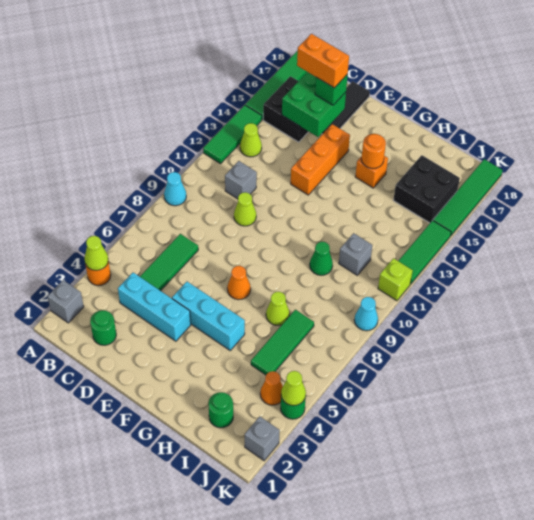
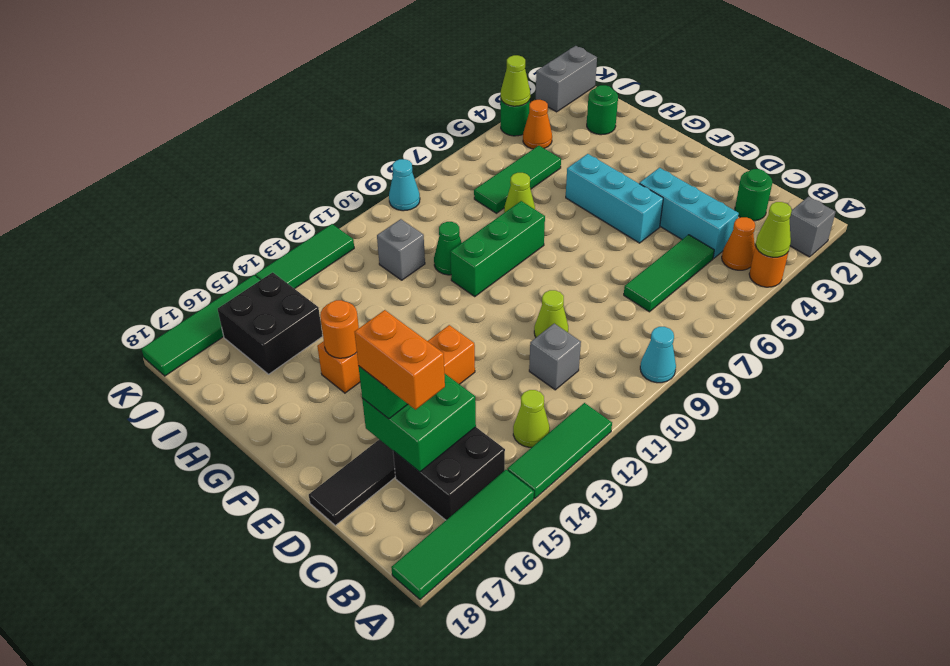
orange 1x1 cone [227,266,251,300] -> orange 1x1 cone moved to [722,217,755,270]
none -> green 1x3 brick [450,201,545,296]
grey 1x1 brick [245,416,280,461] -> grey 1x2 brick [536,46,597,112]
lime 1x1 brick [378,258,413,301] -> none

